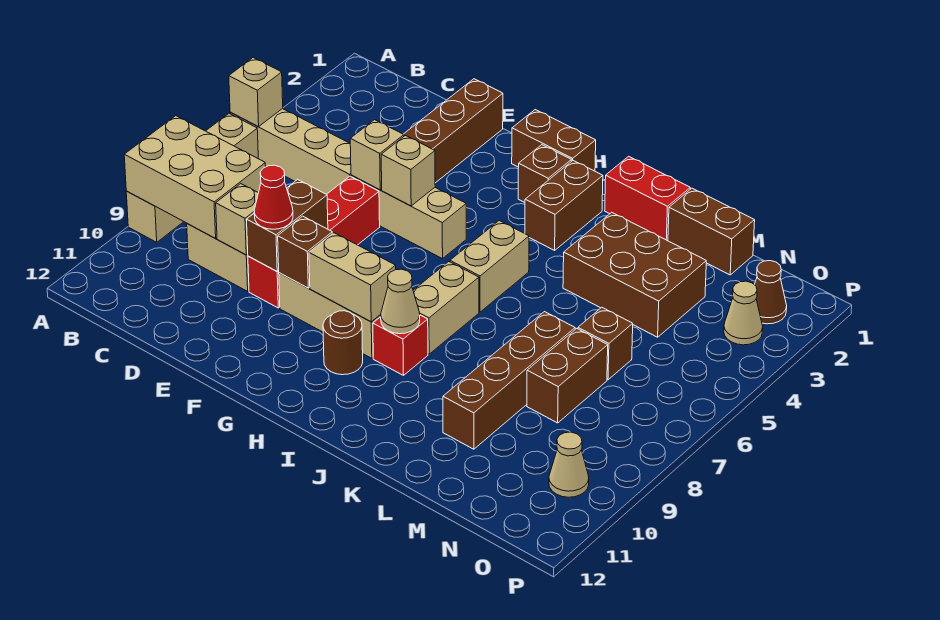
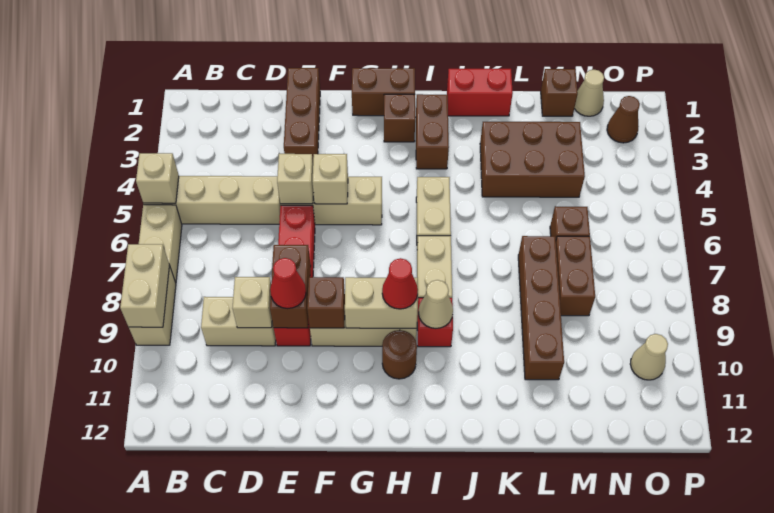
tan 2x3 brick [124,116,266,239] -> tan 1x2 brick [120,244,170,327]
none -> red 1x1 cone [382,258,418,309]
brown 1x2 brick [668,188,755,275] -> brown 1x1 brick [541,69,578,116]
tan 1x1 cone [724,281,763,345] -> tan 1x1 cone moved to [574,70,604,116]

